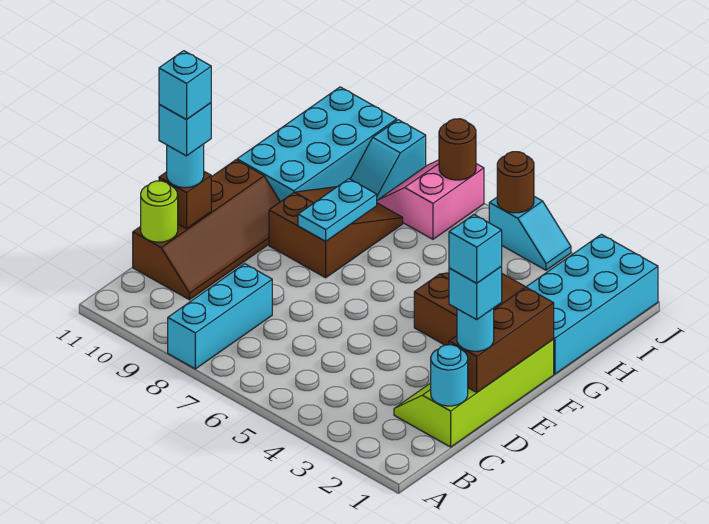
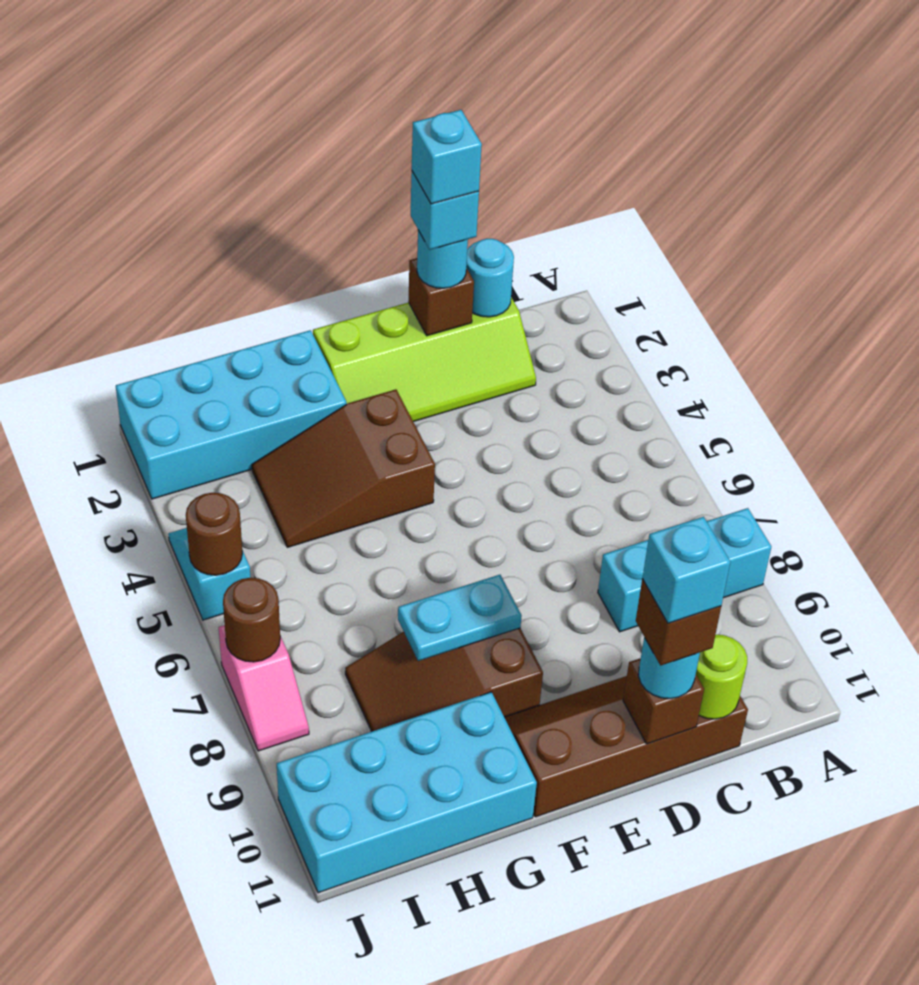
brown 1x3 brick [449,287,554,392] -> brown 1x1 brick [408,258,474,336]
cyan 1x1 brick [159,103,211,156] -> brown 1x1 brick [636,579,721,666]
pink 2x2 slope [377,160,484,239] -> pink 1x2 slope [219,625,309,751]
cyan 1x2 slope [351,120,426,200] -> none

